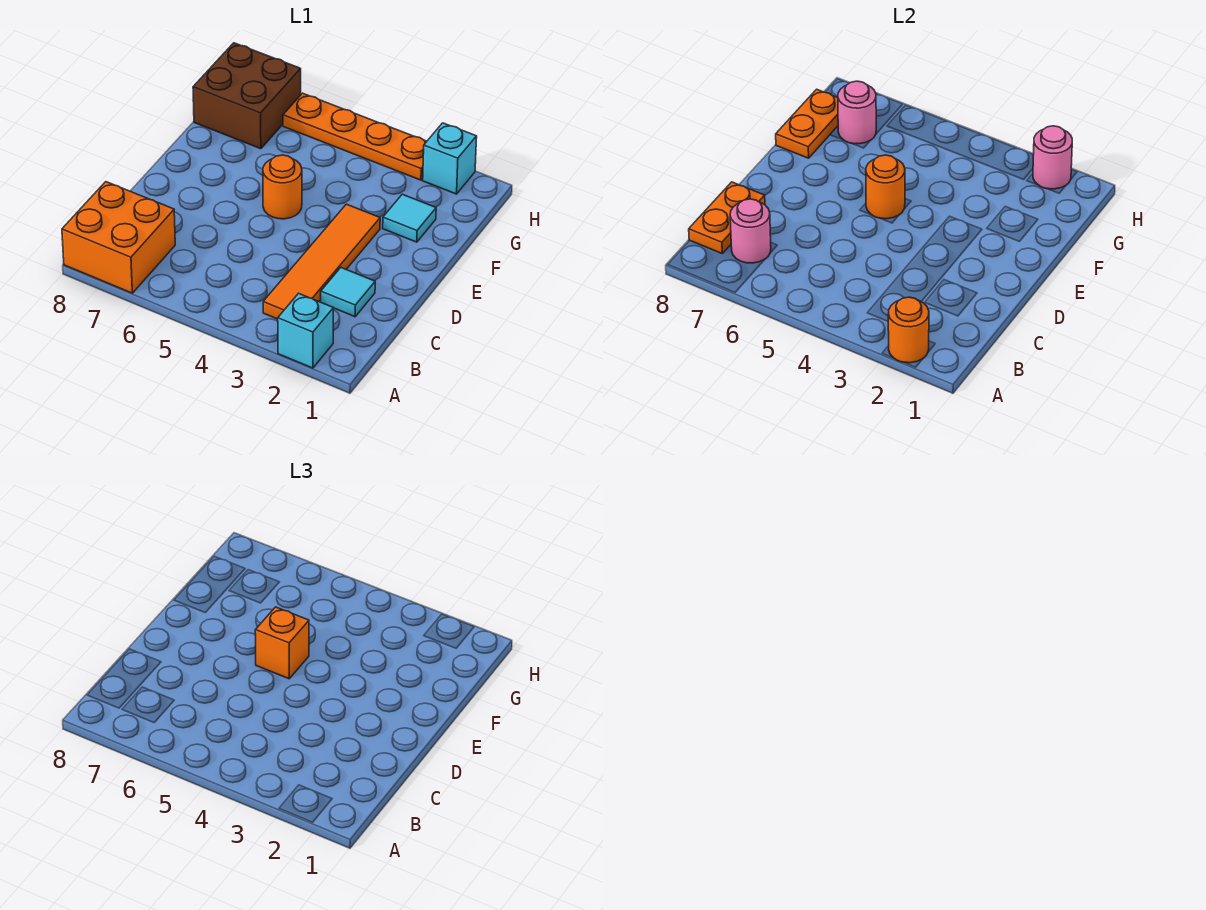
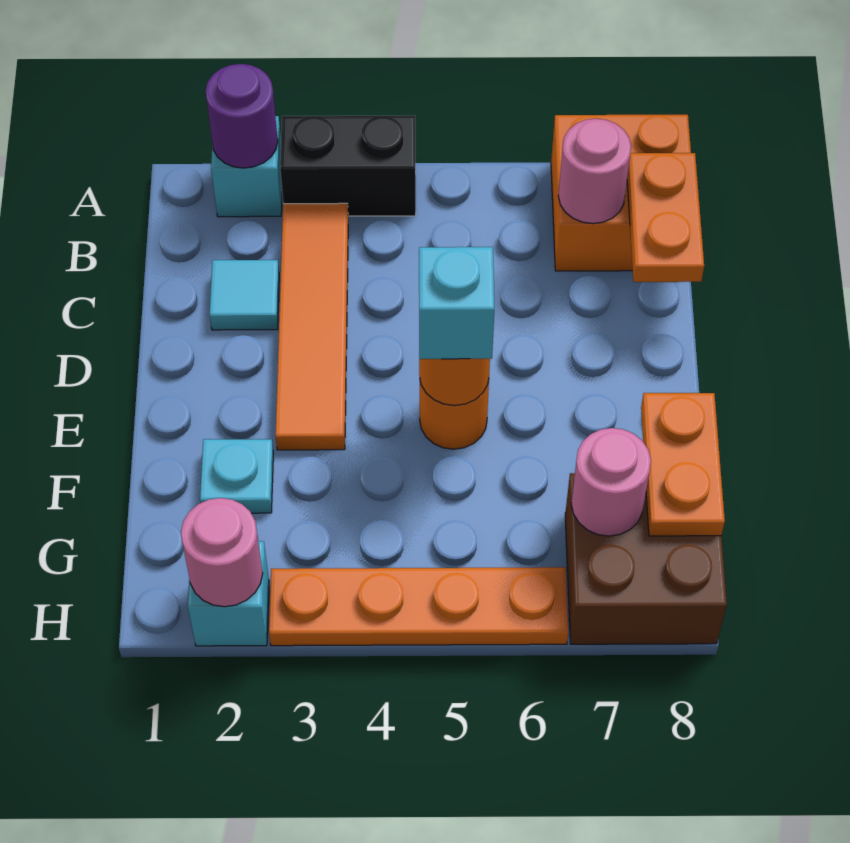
orange 1x1 round brick [888,297,929,363] -> purple 1x1 round brick [206,64,278,168]
none -> black 1x2 brick [280,116,416,216]
orange 1x1 brick [255,607,309,679] -> cyan 1x1 brick [419,247,494,359]
cyan 1x1 tile [383,194,436,242] -> cyan 1x1 plate [200,439,273,513]

